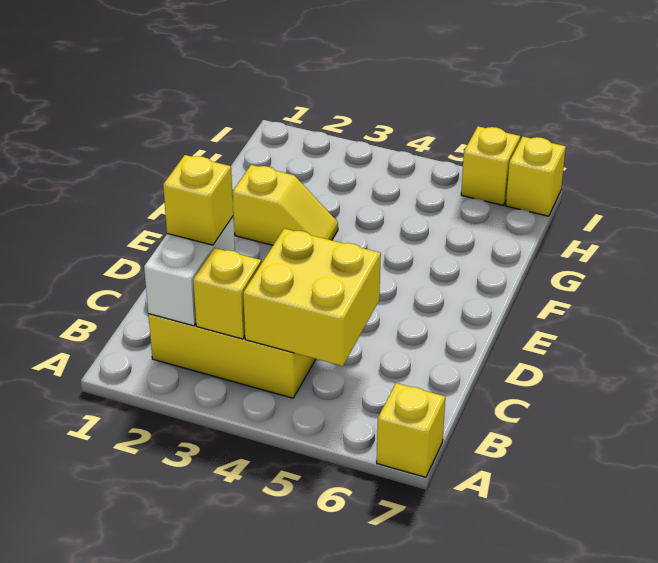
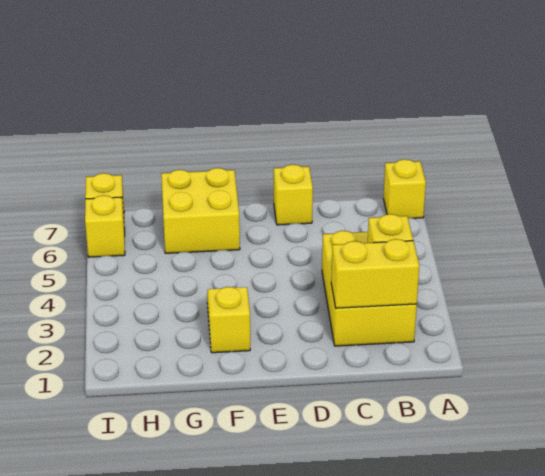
white 1x2 brick [144,217,235,326] -> yellow 1x2 brick [331,239,419,308]
yellow 2x2 brick [243,229,381,366] -> yellow 2x2 brick moved to [161,168,240,253]
yellow 1x1 brick [163,155,233,245] -> yellow 1x1 brick moved to [274,165,313,225]

